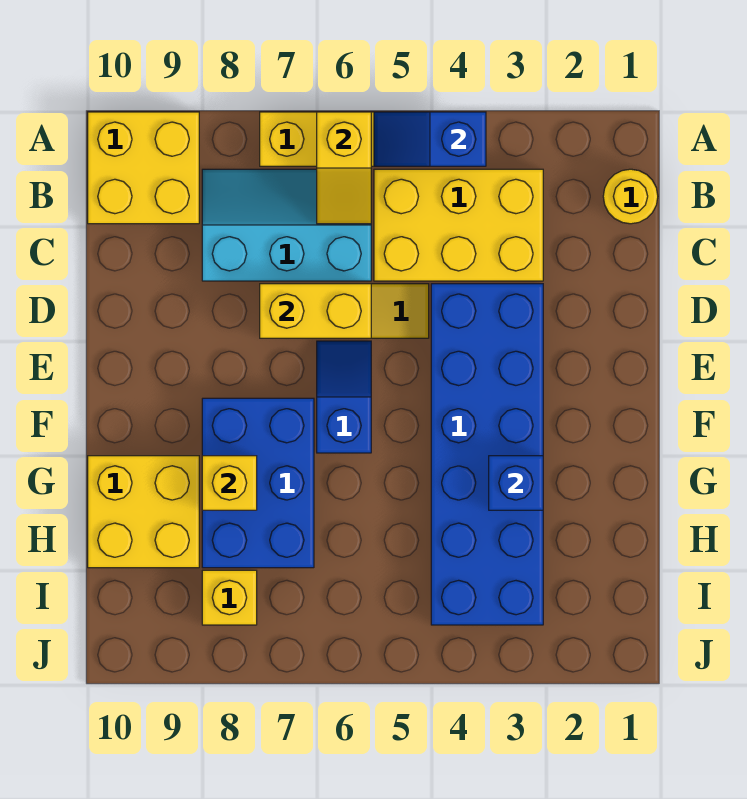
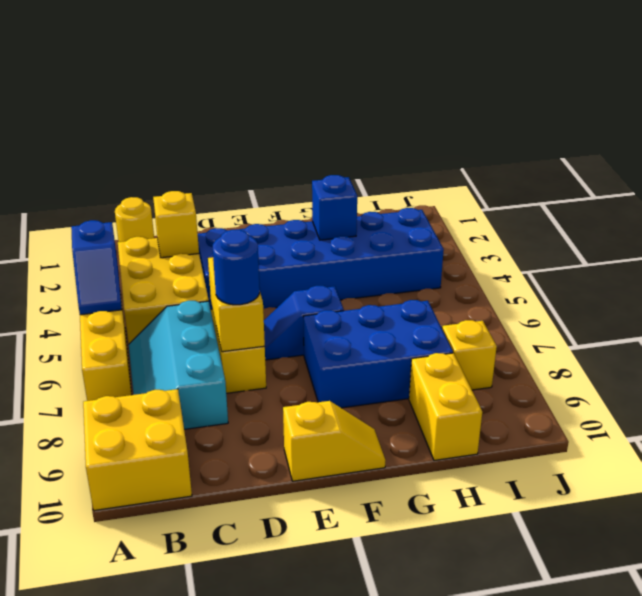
yellow 1x2 slope [317,112,371,224] -> yellow 1x2 slope moved to [283,401,386,481]
none -> blue 1x1 round brick [213,230,260,305]
yellow 1x1 brick [202,456,257,510] -> yellow 1x1 brick moved to [153,191,199,258]
yellow 2x2 brick [88,456,199,568] -> yellow 1x2 brick [409,353,482,460]

